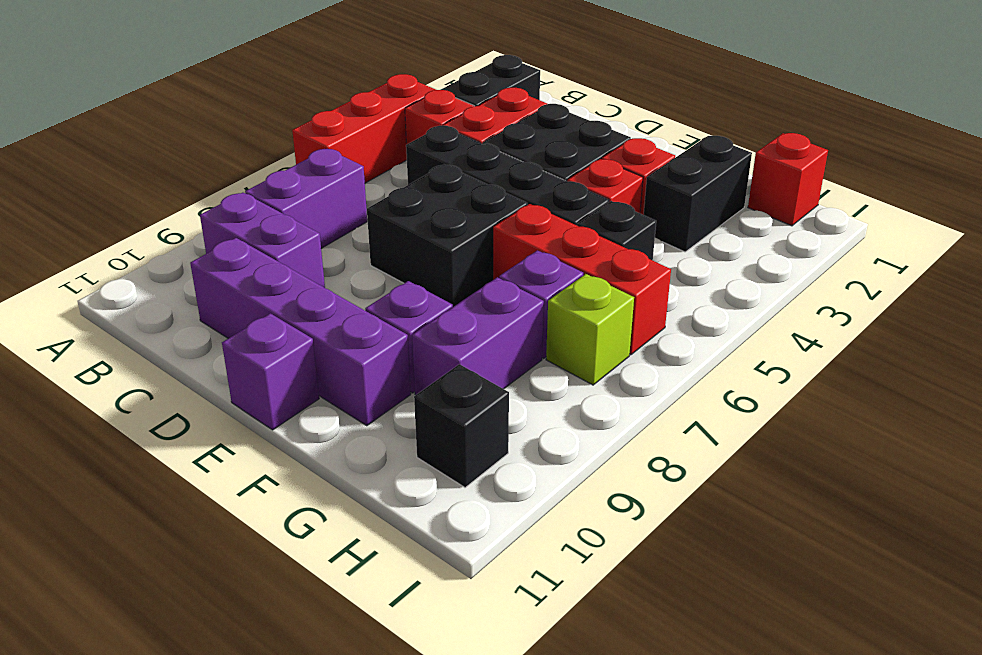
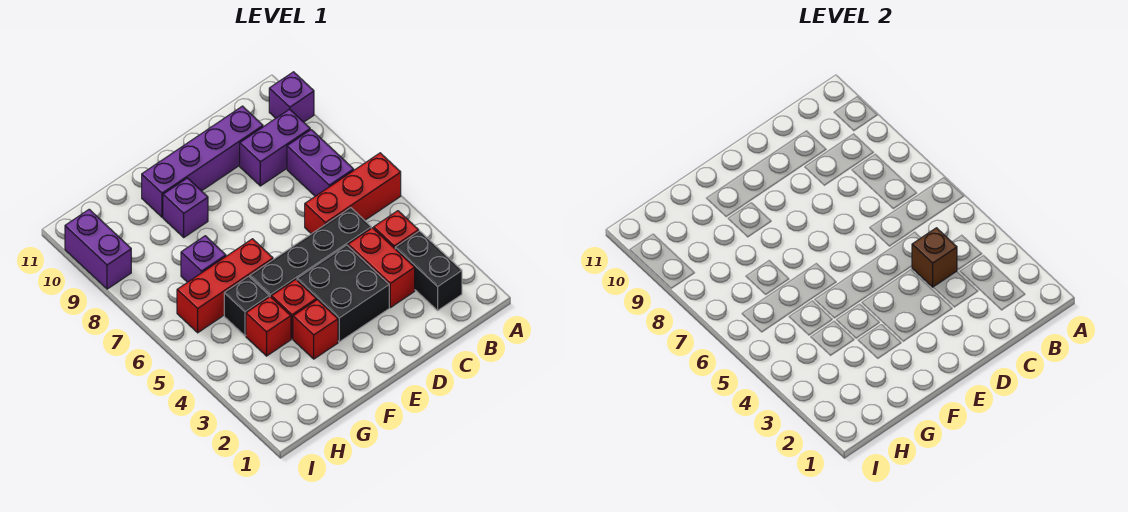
red 1x3 brick [292,74,436,183] -> red 1x3 brick turned to [305,153,401,234]
none -> brown 1x1 brick [912,228,957,287]
black 2x2 brick [367,165,527,307] -> none
purple 1x1 brick [222,313,319,430] -> purple 1x1 brick moved to [269,72,314,122]
black 1x2 brick [644,136,752,252] -> none
purple 1x2 brick [412,277,544,395] -> purple 1x2 brick moved to [65,209,131,289]
red 1x1 brick [748,133,828,226] -> red 1x1 brick moved to [246,297,291,356]
lime 1x1 brick [546,274,634,385] -> none
black 1x1 brick [414,364,509,488] -> none

